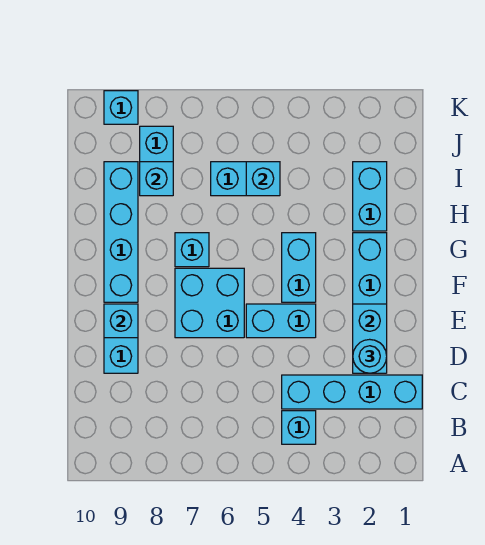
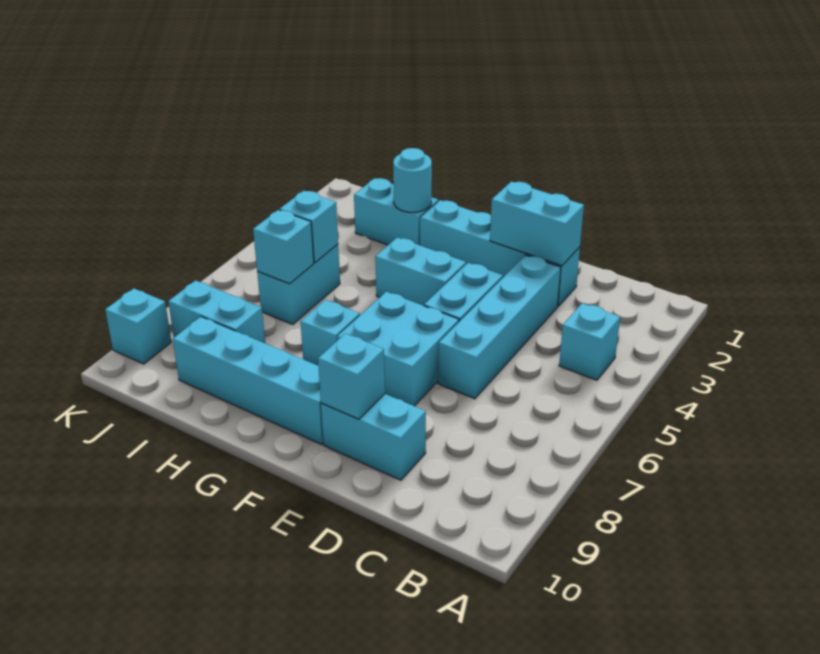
cyan 1x4 brick [282,375,422,409] -> cyan 1x4 brick moved to [438,255,561,399]
cyan 1x1 round brick [353,339,387,373] -> cyan 1x1 round brick moved to [393,148,432,212]
cyan 1x1 brick [140,162,173,196] -> cyan 1x1 brick moved to [253,210,314,284]

